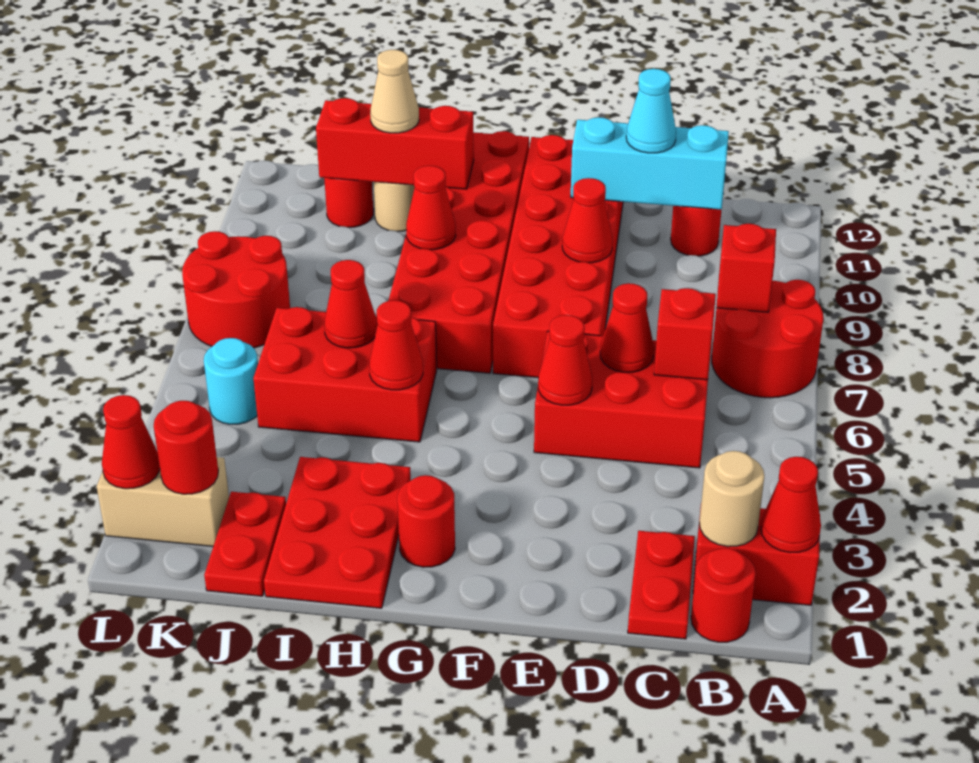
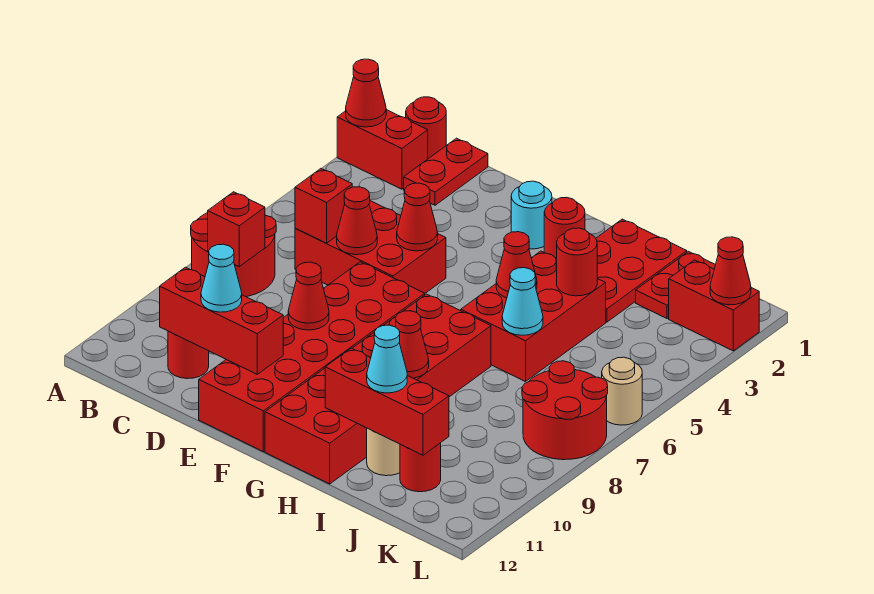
tan 1x1 round brick [699,451,764,547] -> tan 1x1 round brick moved to [602,357,642,425]
cyan 1x3 brick [571,117,729,210] -> red 1x3 brick [160,267,283,374]
red 2x3 brick [253,307,437,442] -> red 2x3 brick turned to [461,251,606,382]
red 1x1 cone [324,260,377,348] -> cyan 1x1 cone [502,268,543,335]
tan 1x1 cone [370,50,419,133] -> cyan 1x1 cone [367,325,407,393]
tan 1x2 brick [97,457,229,546] -> red 1x2 brick [669,260,759,351]
red 1x1 round brick [154,401,218,494] -> red 1x1 round brick moved to [557,228,597,296]
cyan 1x1 round brick [204,338,258,424] -> cyan 1x1 round brick moved to [511,181,552,249]

